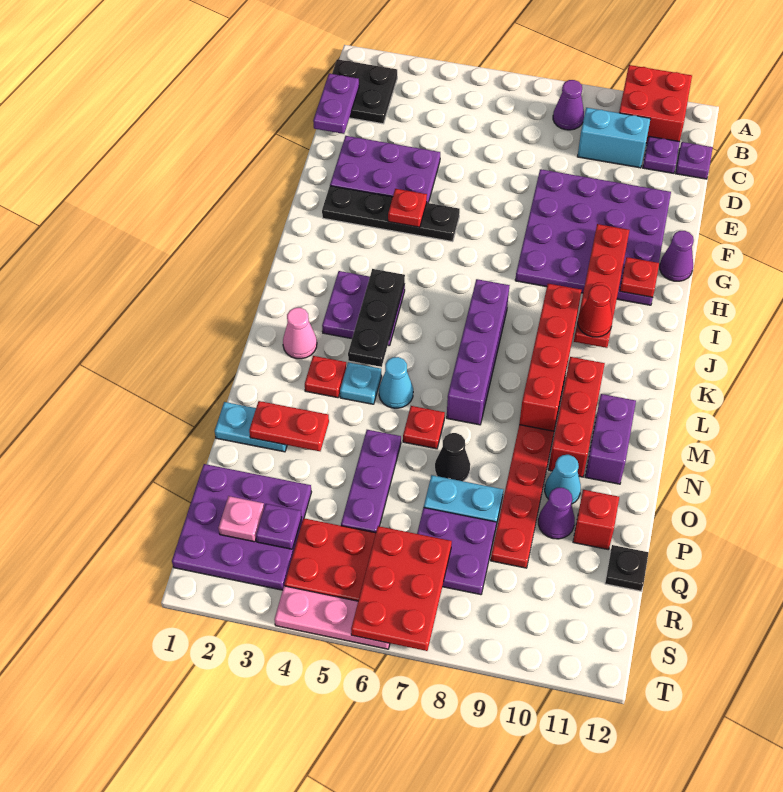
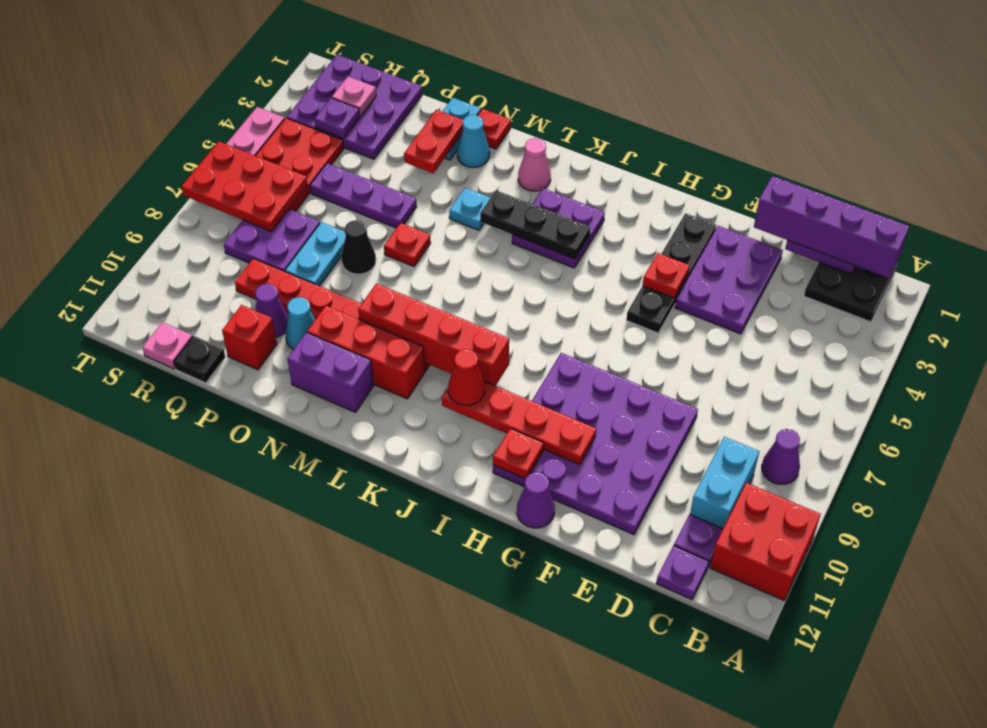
purple 1x4 brick [447,279,510,425] -> purple 1x4 brick moved to [754,176,909,278]
red 1x1 plate [305,356,346,398] -> red 1x1 plate moved to [478,109,511,149]
cyan 1x1 cone [379,357,413,408] -> cyan 1x1 cone moved to [457,115,490,167]
none -> pink 1x1 plate [142,322,192,369]

